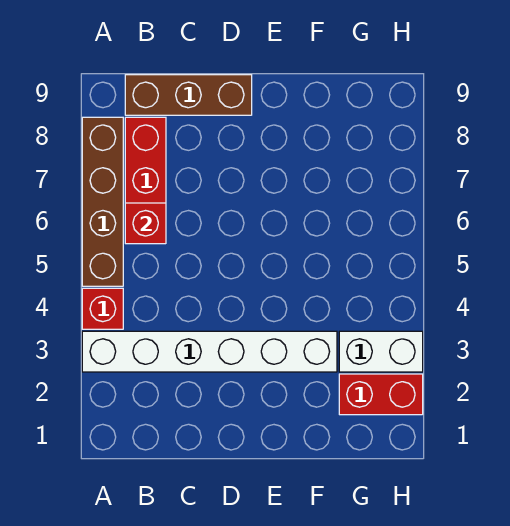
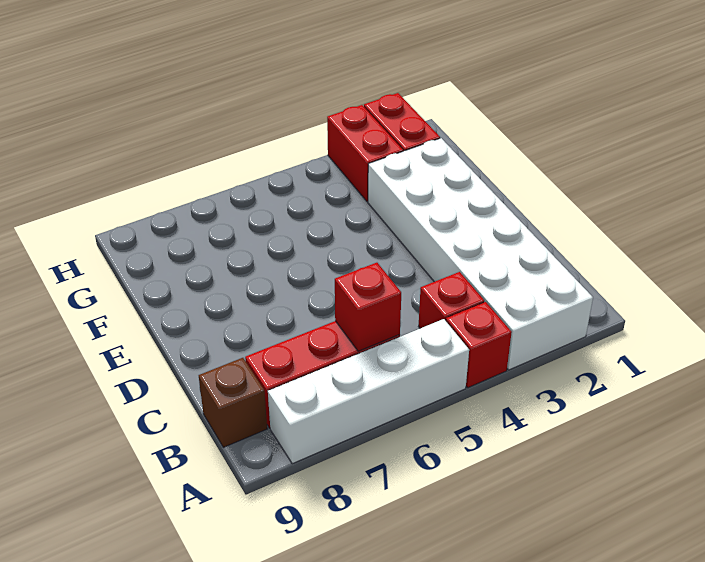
white 1x6 brick [82,331,337,372] -> white 2x6 brick [368,138,593,370]
brown 1x4 brick [82,117,123,286] -> white 1x4 brick [268,319,469,464]
none -> red 1x1 brick [419,272,484,328]
brown 1x3 brick [125,75,252,115] -> brown 1x1 brick [199,358,267,447]
white 1x2 brick [339,331,423,372] -> red 1x2 brick [327,105,403,201]

